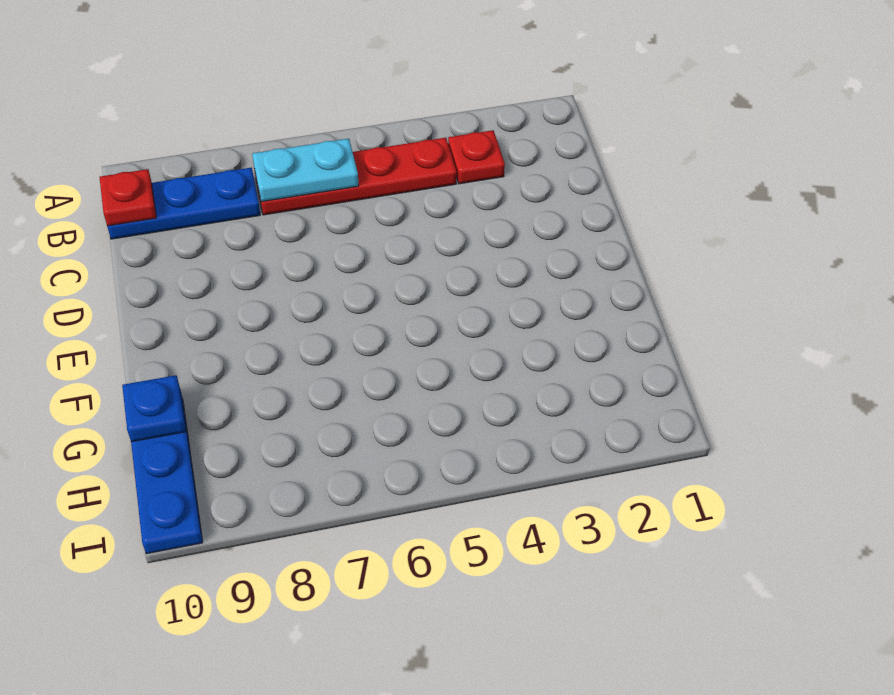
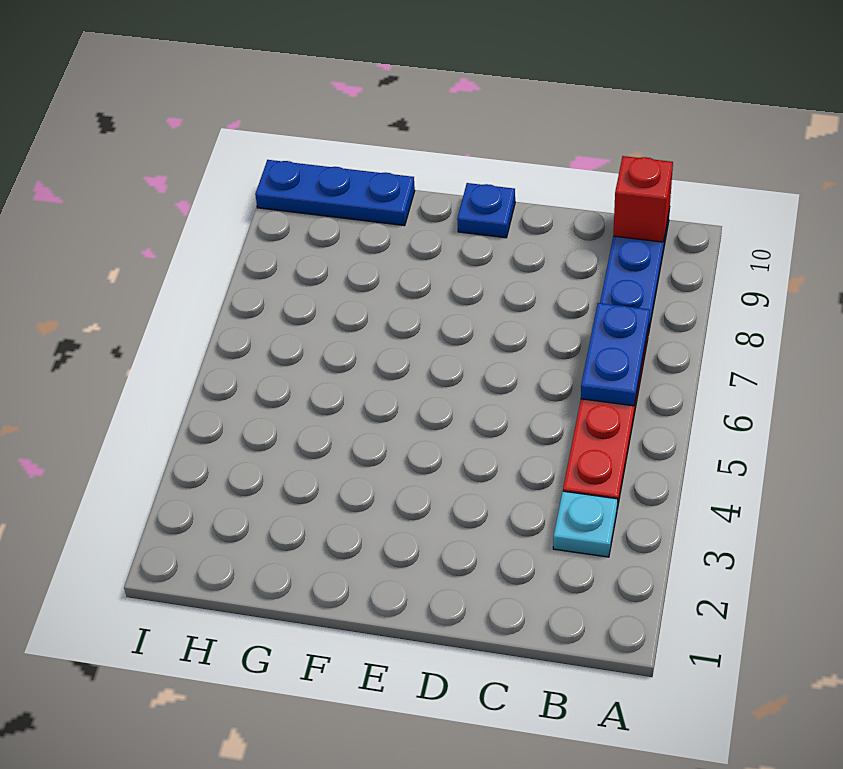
red 1x1 plate [448,130,505,184] -> cyan 1x1 plate [553,491,618,557]
cyan 1x2 plate [252,139,359,202] -> blue 1x2 plate [581,303,650,406]
red 1x1 plate [100,169,156,226] -> red 1x1 brick [613,156,673,242]
blue 1x1 plate [122,375,186,442] -> blue 1x1 plate moved to [457,183,515,238]

